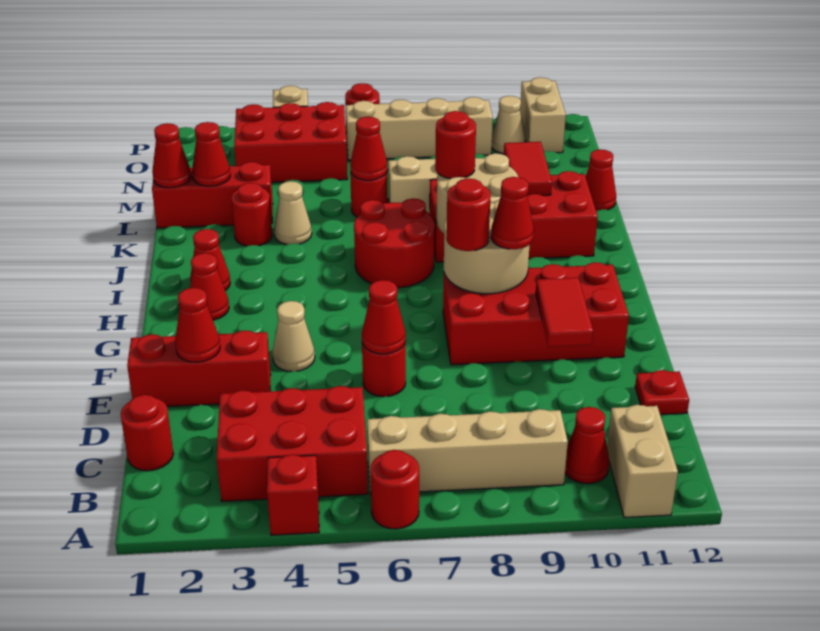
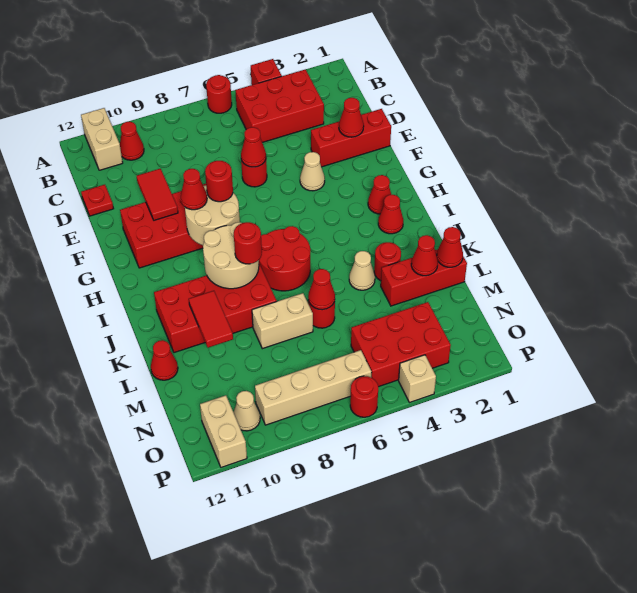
tan 1x4 brick [367,409,568,494] -> none
red 1x1 round brick [121,395,173,471] -> none

